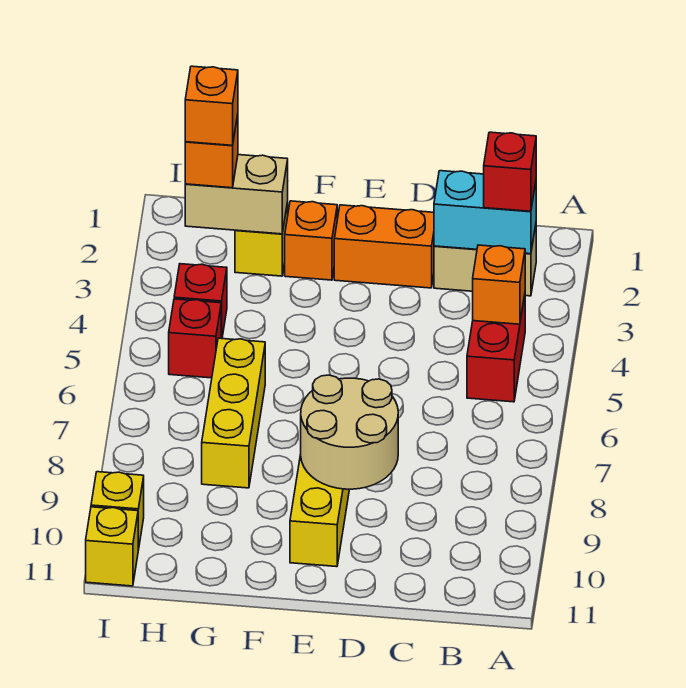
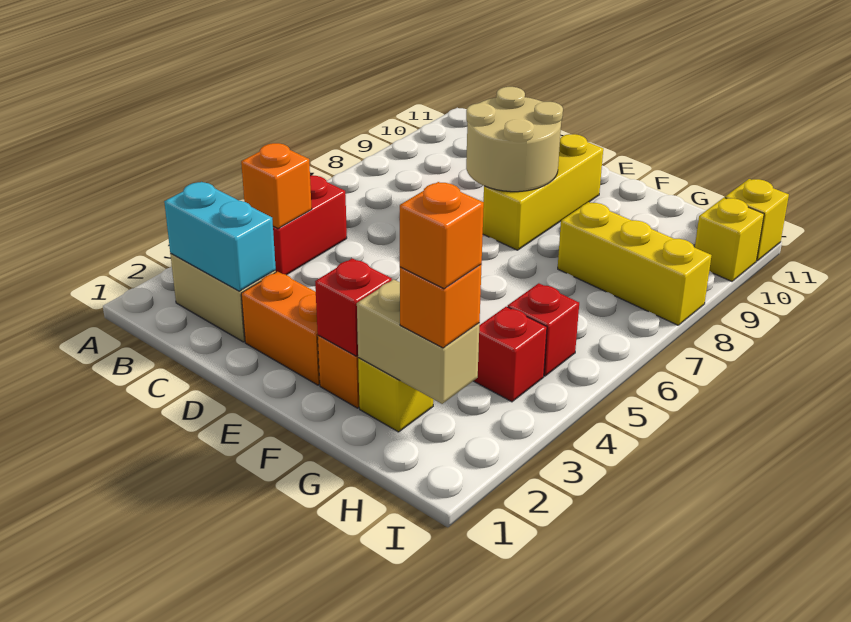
red 1x1 brick [484,132,536,211] -> red 1x1 brick moved to [315,258,392,356]
yellow 1x3 brick [202,338,265,488] -> yellow 1x3 brick turned to [558,202,712,325]

